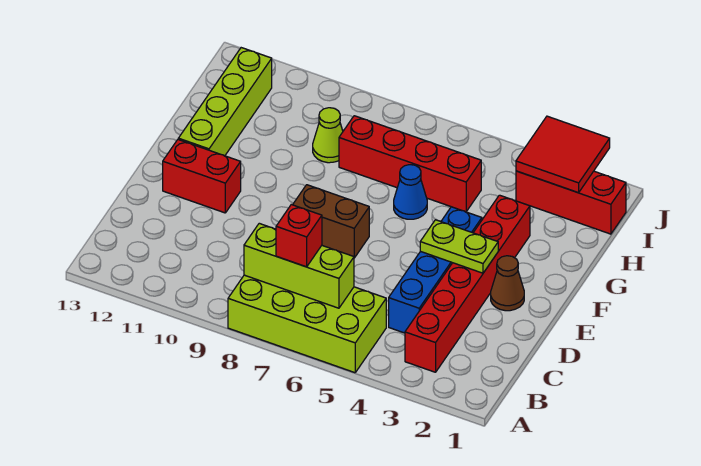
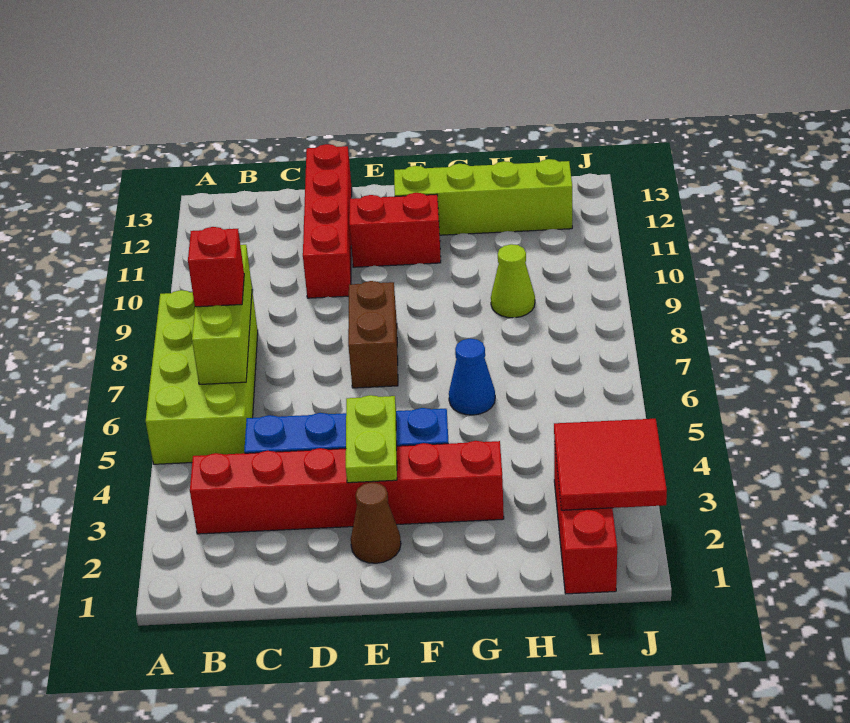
red 1x2 brick [163,140,241,213] -> red 1x2 brick turned to [349,193,441,267]
red 1x4 brick [339,116,481,212] -> red 1x4 brick moved to [303,144,352,298]

